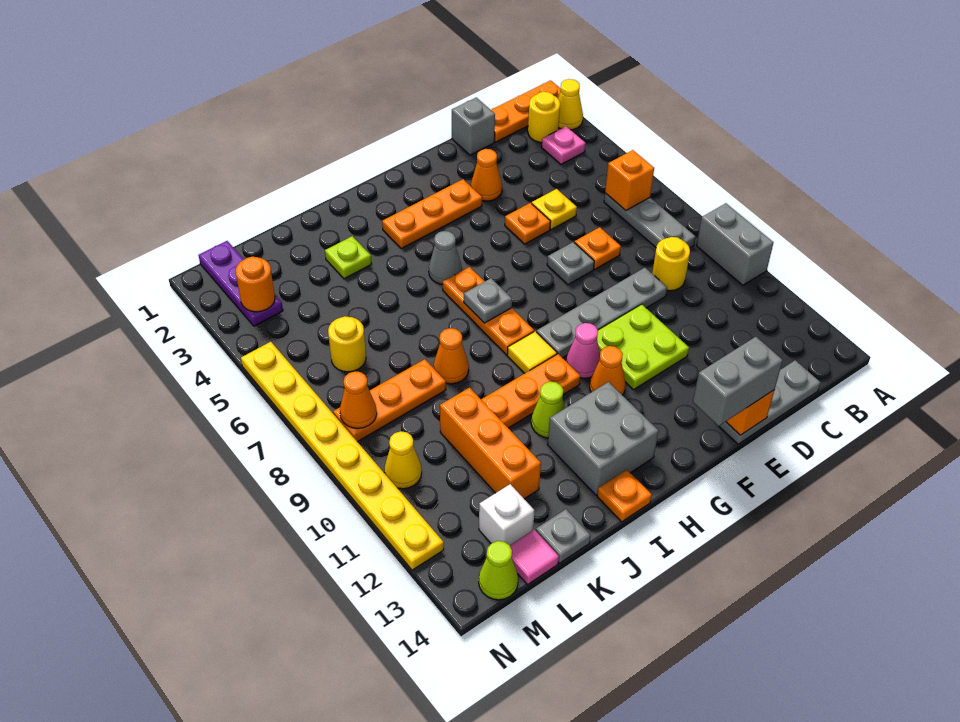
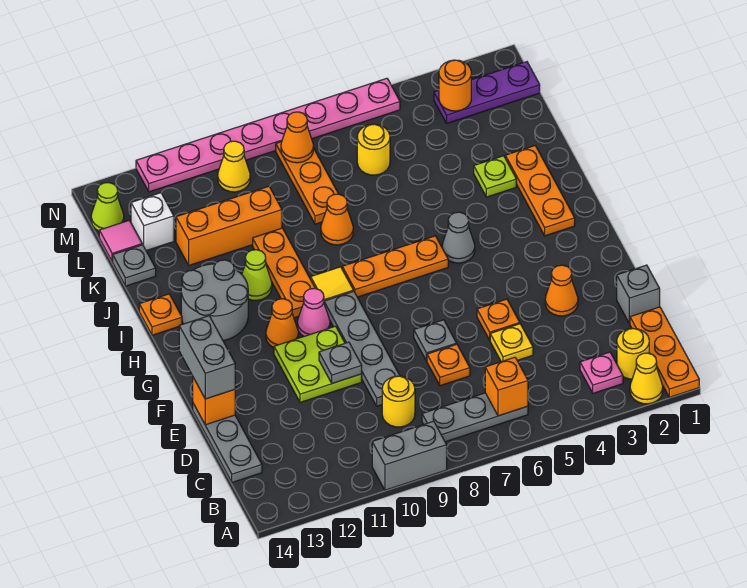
orange 1x3 plate [382,179,482,249] -> orange 1x3 plate moved to [505,146,575,236]
grey 1x1 plate [464,278,512,323] -> grey 1x1 plate moved to [319,342,362,383]
grey 2x2 brick [548,382,658,495] -> grey 2x2 round brick [181,260,248,341]
yellow 1x8 plate [241,342,444,570] -> pink 1x8 plate [136,78,400,192]

